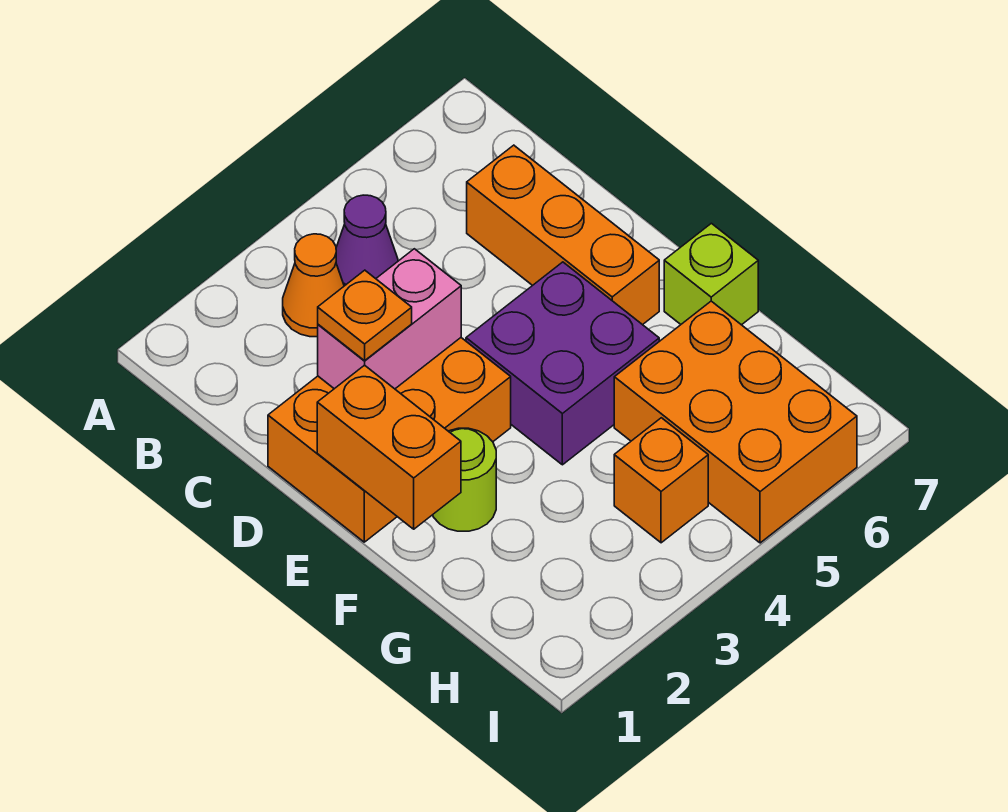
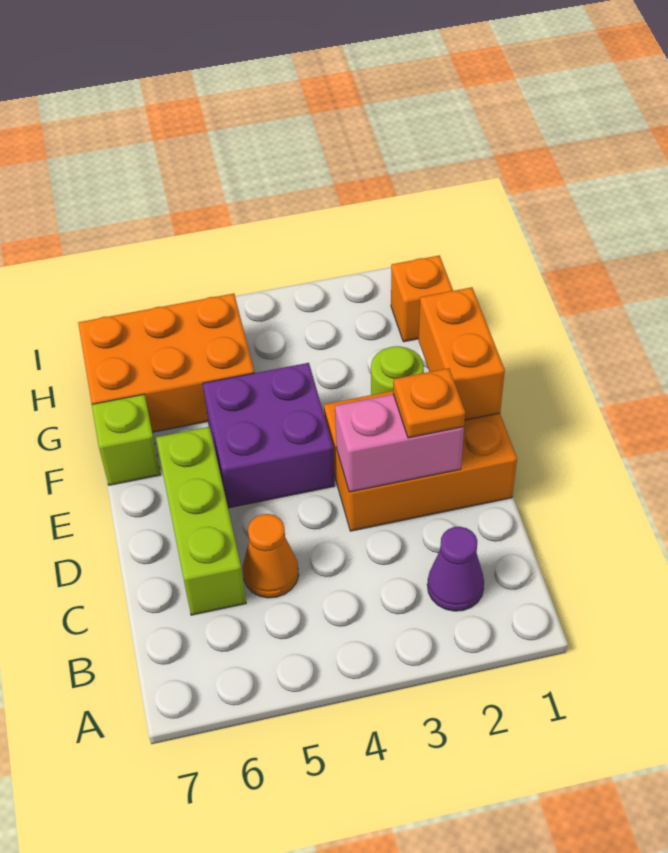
orange 1x1 cone [283,234,344,337] -> orange 1x1 cone moved to [243,514,299,598]
purple 1x1 cone [336,195,398,286] -> purple 1x1 cone moved to [427,527,484,611]
orange 1x3 brick [467,145,659,325] -> lime 1x3 brick [156,427,246,615]
orange 2x3 brick [614,301,857,543] -> orange 2x3 brick turned to [78,294,254,432]
orange 1x1 brick [614,418,708,543] -> orange 1x1 brick moved to [391,255,453,342]

